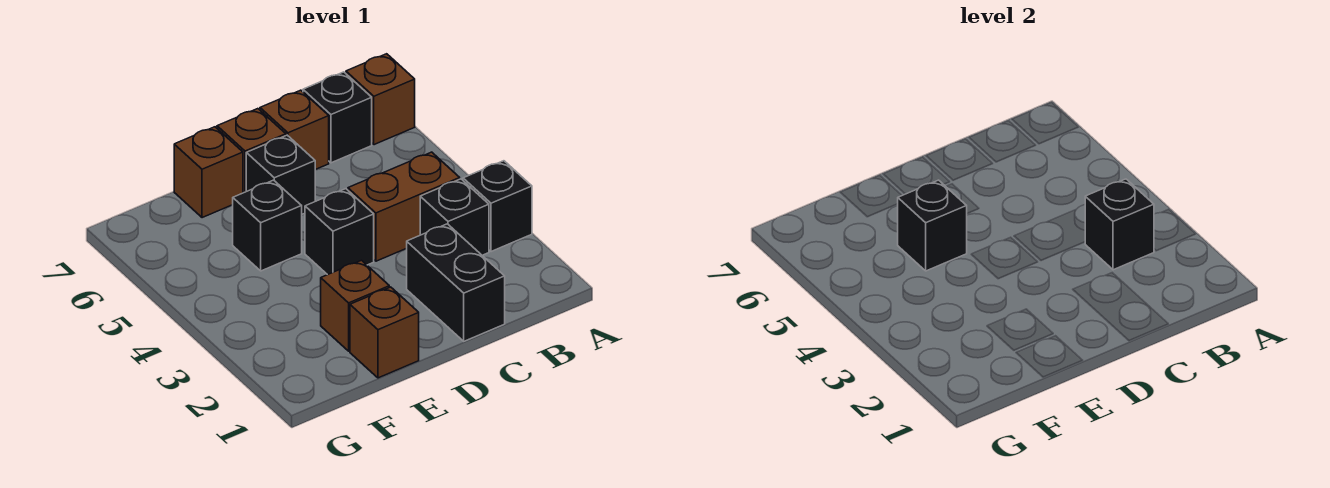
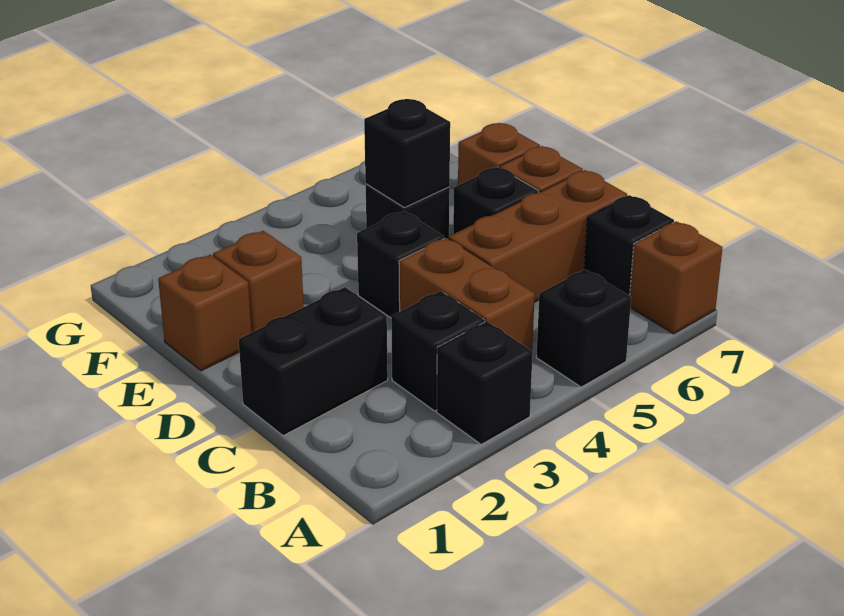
black 1x1 brick [1085,179,1154,270] -> black 1x1 brick moved to [536,269,631,387]
brown 1x1 brick [260,90,329,170] -> brown 1x3 brick [449,170,627,303]

